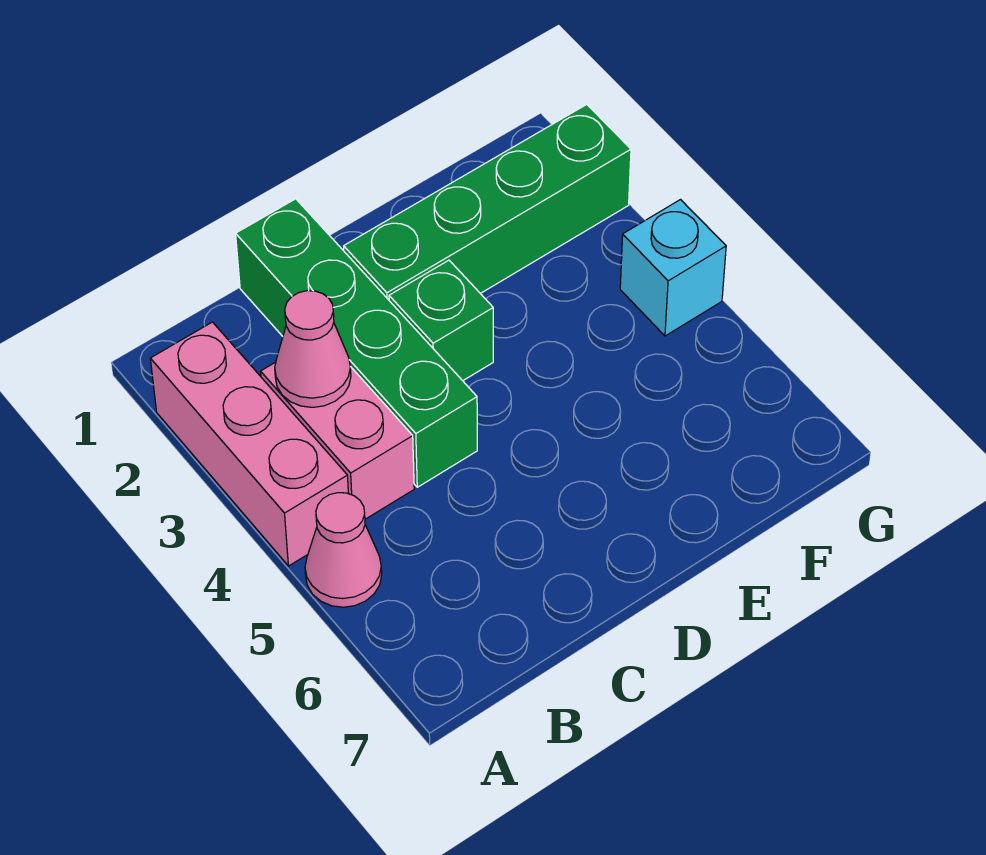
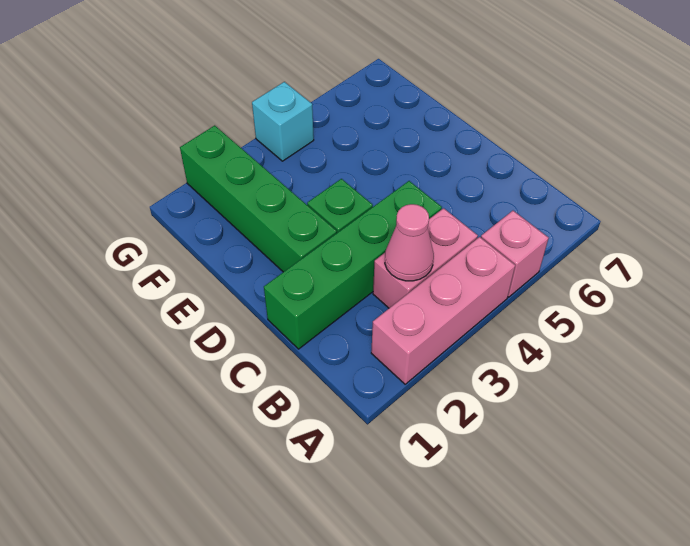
pink 1x1 cone [305,493,382,607] -> pink 1x1 brick [481,211,549,297]

